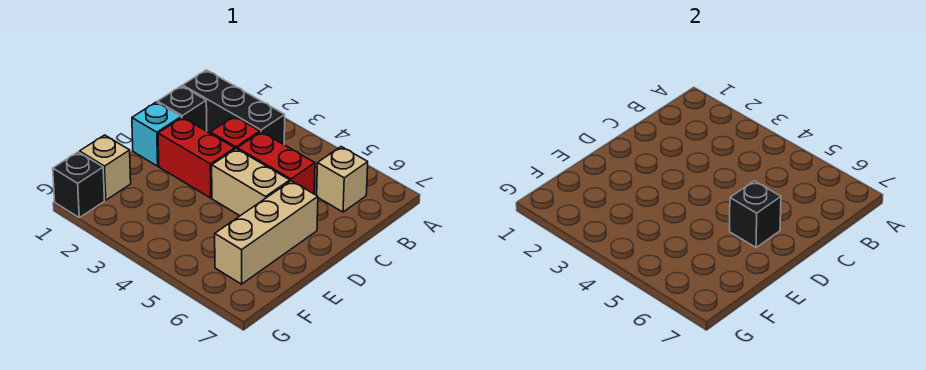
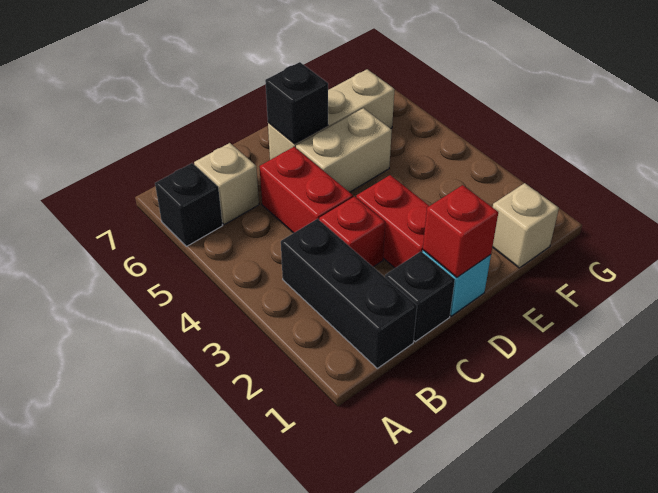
none -> red 1x1 brick [423,185,498,277]
tan 1x2 brick [212,149,290,216] -> tan 1x2 brick turned to [296,108,392,192]
black 1x1 brick [53,152,105,218] -> black 1x1 brick moved to [155,163,223,246]

